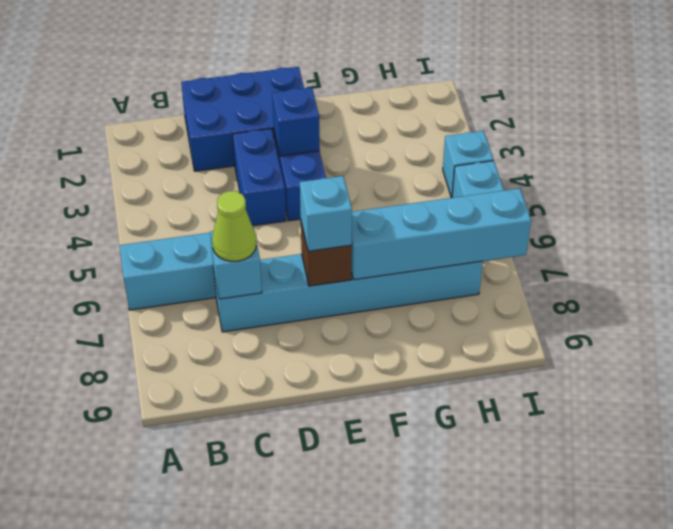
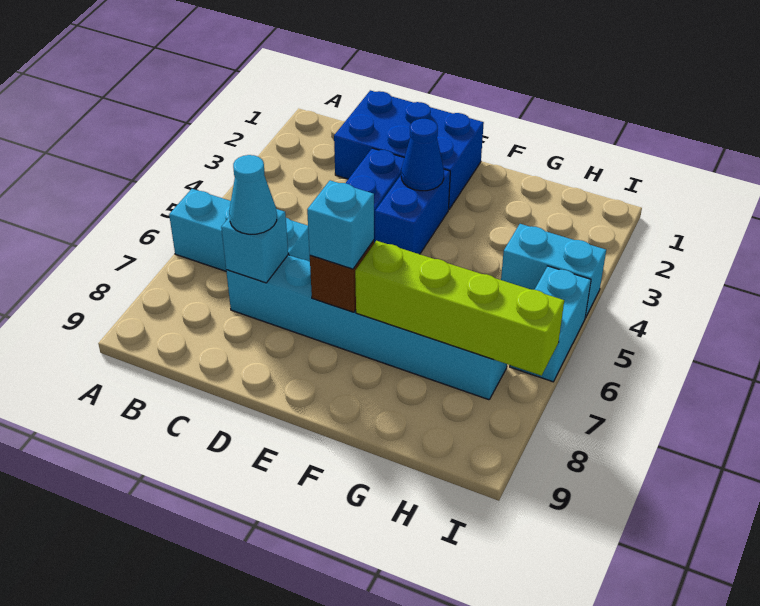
lime 1x1 cone [212,191,257,261] -> cyan 1x1 cone [229,155,277,234]
blue 1x1 brick [272,87,320,156] -> blue 1x1 cone [401,119,444,191]
cyan 1x4 brick [351,188,531,280] -> lime 1x4 brick [355,241,564,376]
cyan 1x1 brick [443,131,493,198] -> cyan 1x2 brick [501,224,606,318]

